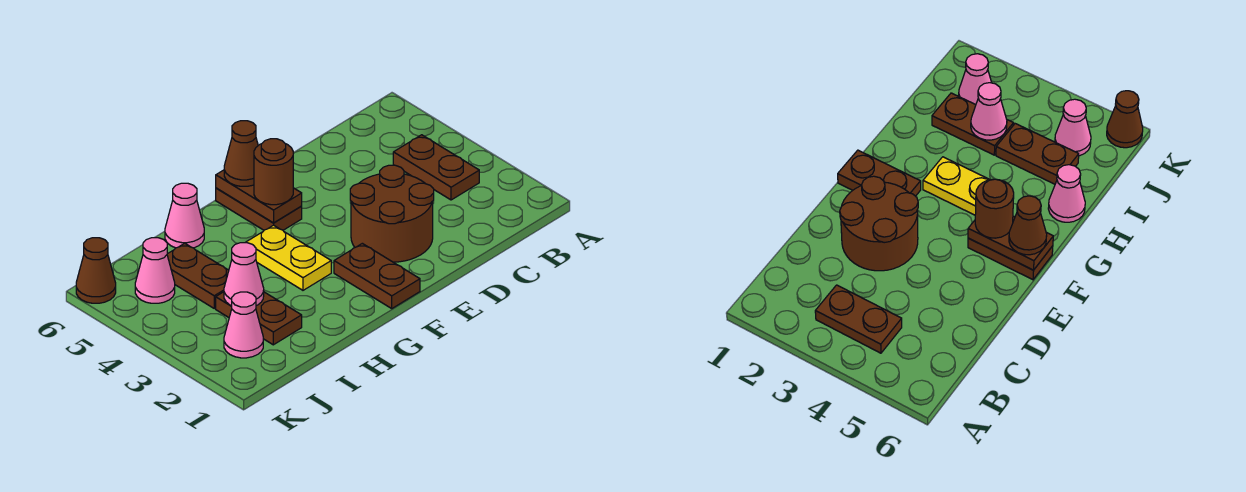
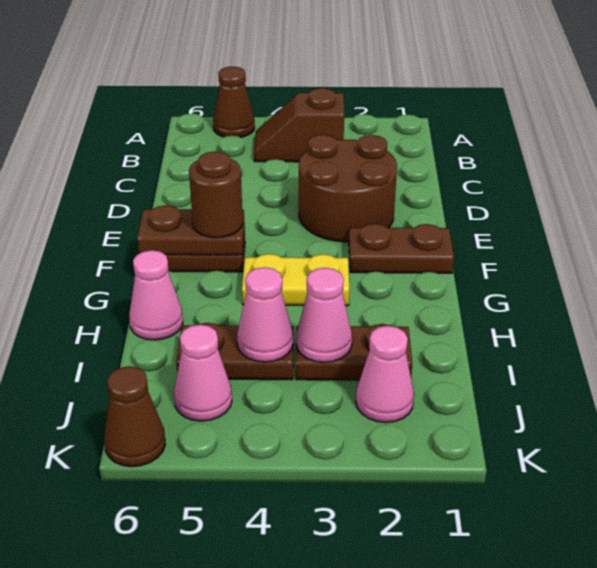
brown 1x2 plate [393,135,479,200] -> brown 1x2 slope [254,88,344,162]
brown 1x1 cone [224,121,258,186] -> brown 1x1 cone moved to [213,67,255,138]
none -> pink 1x1 cone [237,267,293,362]

